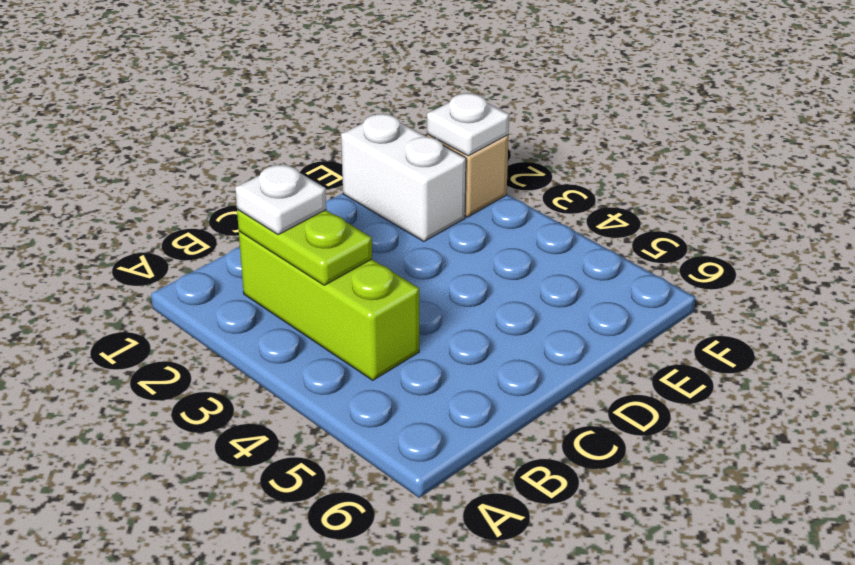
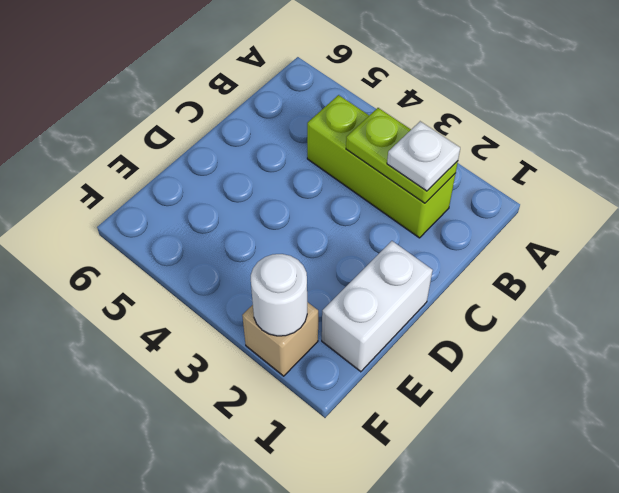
white 1x2 brick [341,113,466,241] -> white 1x2 brick turned to [322,241,433,372]
white 1x1 plate [427,93,509,156] -> white 1x1 round brick [251,254,307,336]

